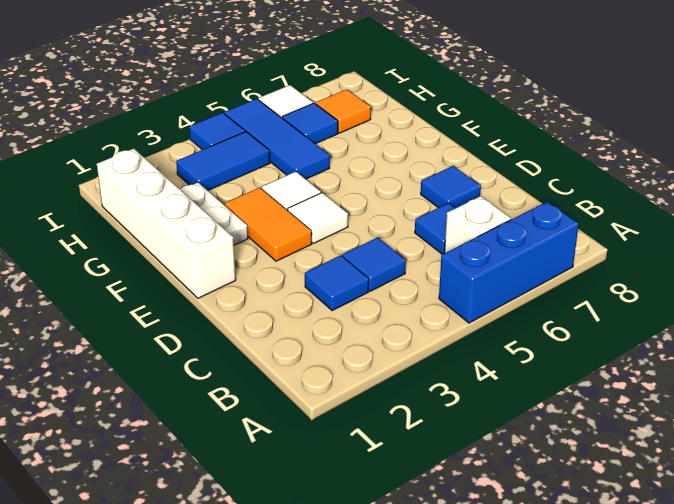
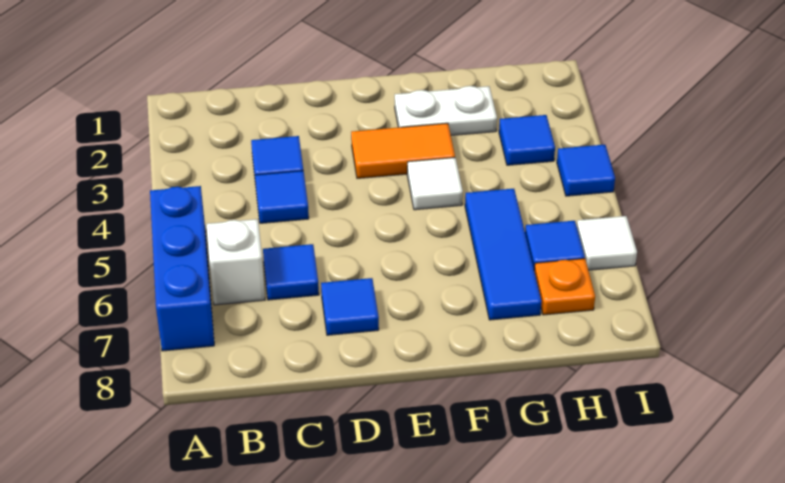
white 1x4 brick [97,149,236,298] -> none
white 1x1 tile [288,193,348,243] -> none
blue 1x3 tile [224,99,330,179] -> blue 1x3 tile turned to [465,189,542,320]
blue 1x2 tile [176,132,270,190] -> blue 1x1 tile [499,115,555,165]
orange 1x1 tile [316,89,371,133] -> orange 1x1 plate [534,259,595,315]

